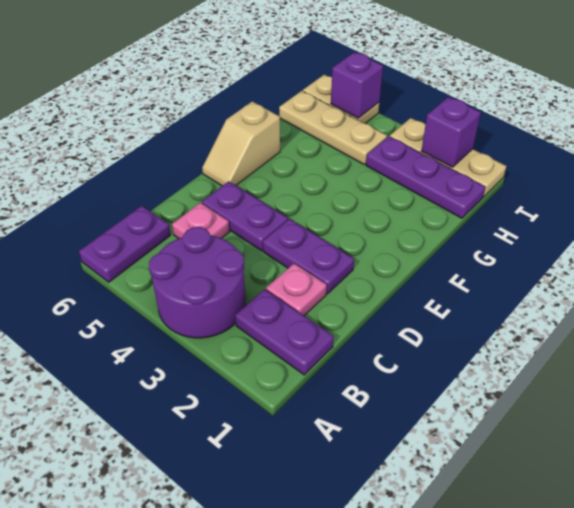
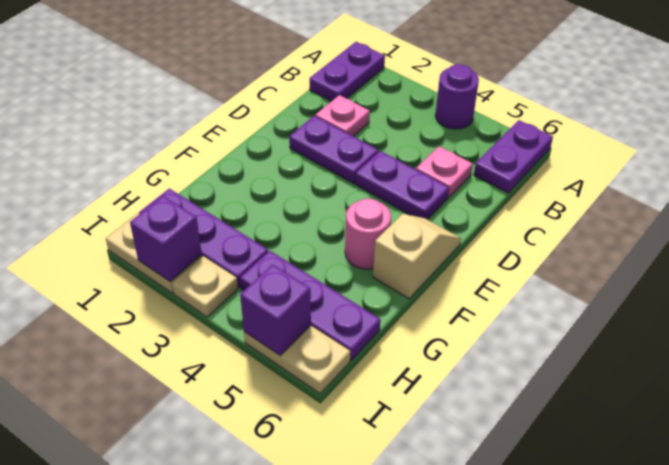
purple 2x2 round brick [149,227,245,338] -> purple 1x1 round brick [435,64,479,129]
purple 1x2 plate [235,289,334,375] -> purple 1x2 plate turned to [310,42,385,101]
none -> pink 1x1 round brick [345,199,391,269]
tan 1x3 plate [279,91,387,164] -> purple 1x3 plate [240,251,381,360]

